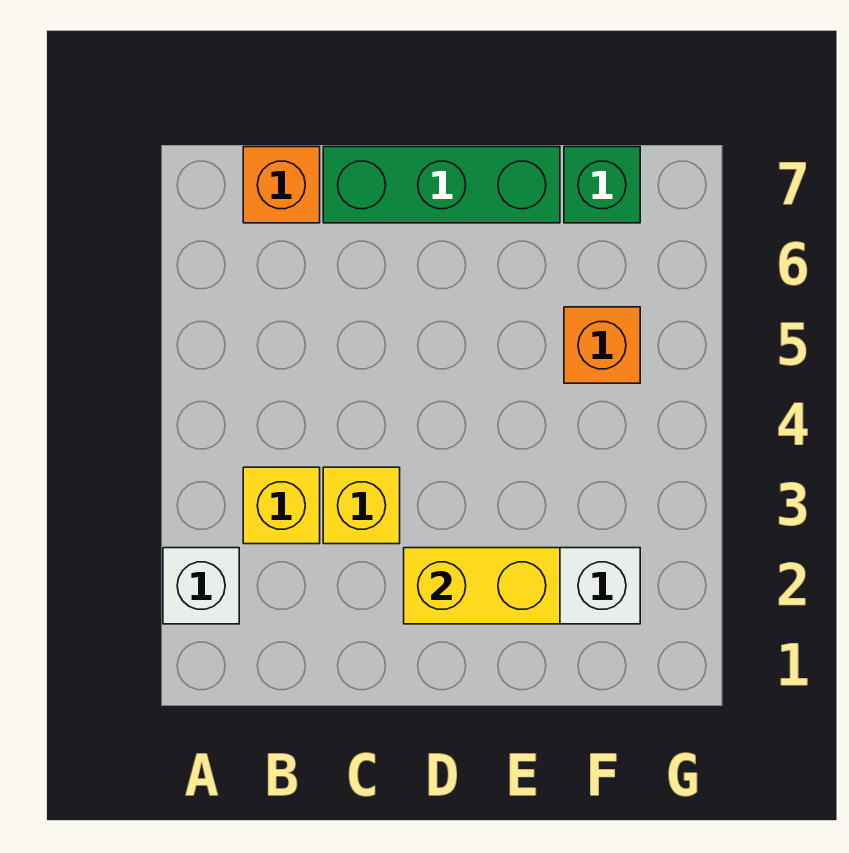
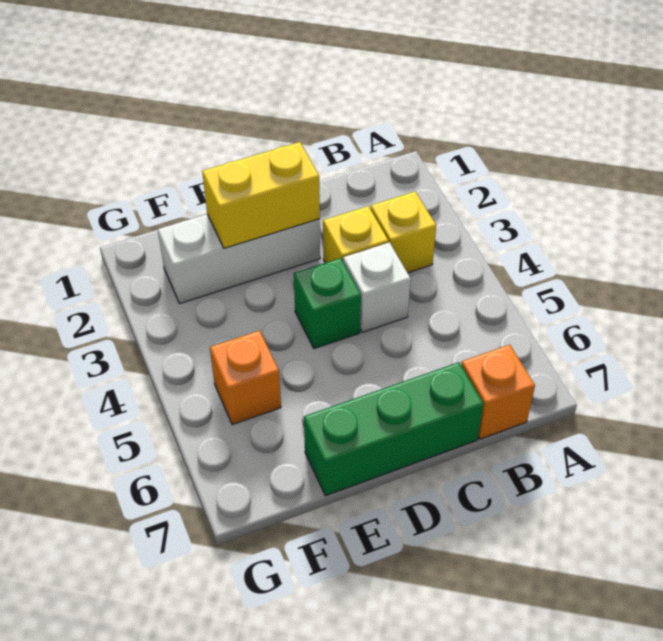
white 1x1 brick [163,548,239,624] -> white 1x1 brick moved to [343,242,411,332]
green 1x1 brick [564,147,640,223] -> green 1x1 brick moved to [294,258,361,349]

